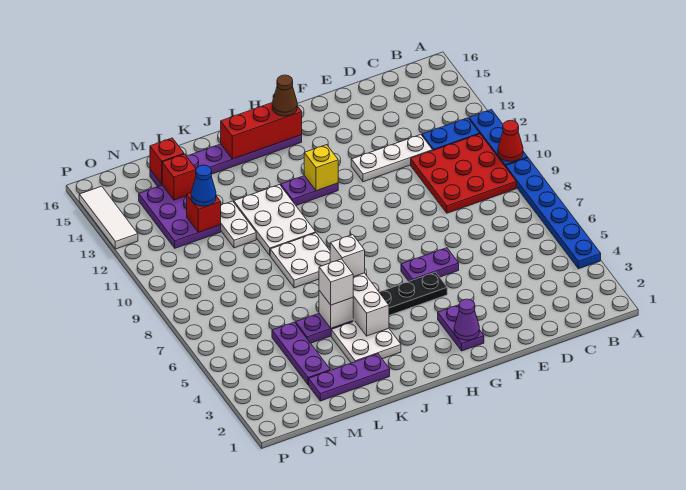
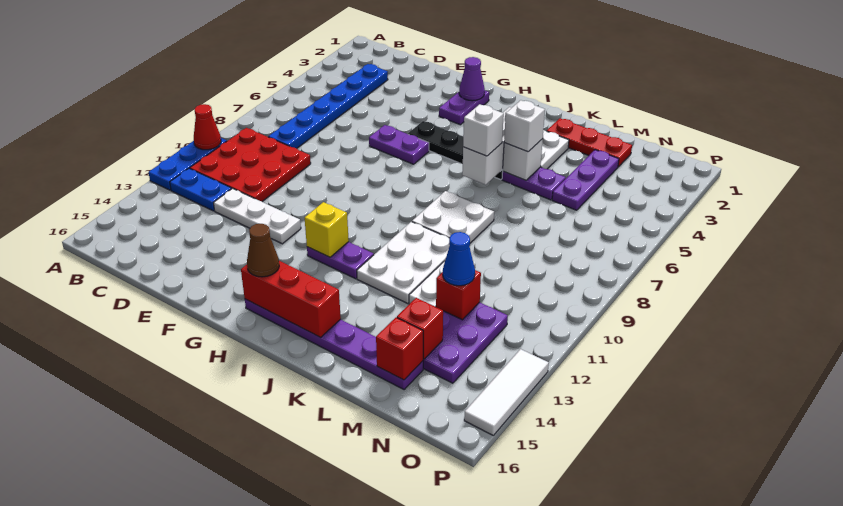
blue 1x6 plate [506,158,601,269] -> blue 1x6 plate moved to [268,64,388,148]
purple 1x3 plate [309,354,390,401] -> red 1x3 plate [547,118,632,167]

